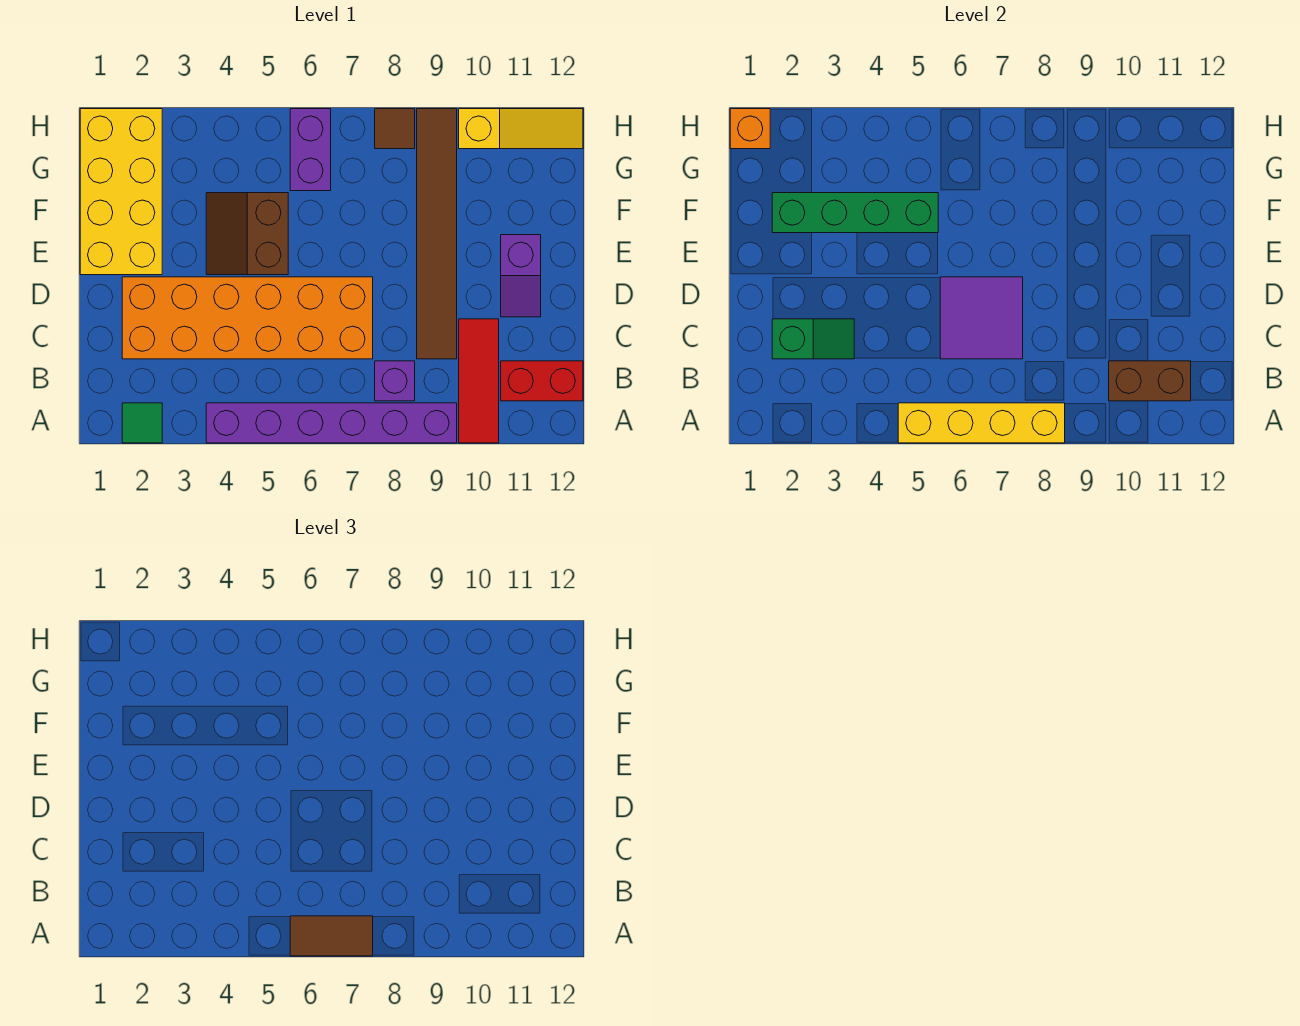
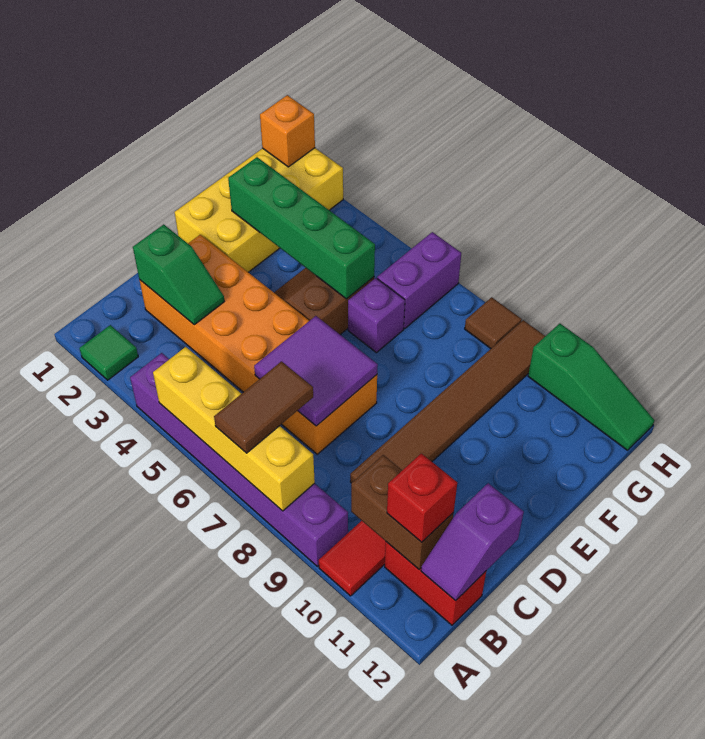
brown 1x2 tile [290,916,373,956] -> brown 1x2 tile turned to [214,361,313,453]
purple 1x1 brick [375,361,415,401] -> purple 1x1 brick moved to [348,278,405,353]
none -> red 1x1 brick [387,453,457,542]
purple 1x2 slope [501,235,541,317] -> purple 1x2 slope moved to [421,483,524,601]
yellow 1x3 slope [459,109,583,149] -> green 1x3 slope [528,324,654,450]

